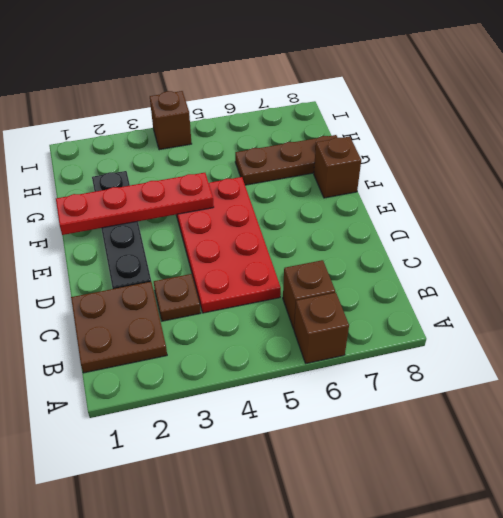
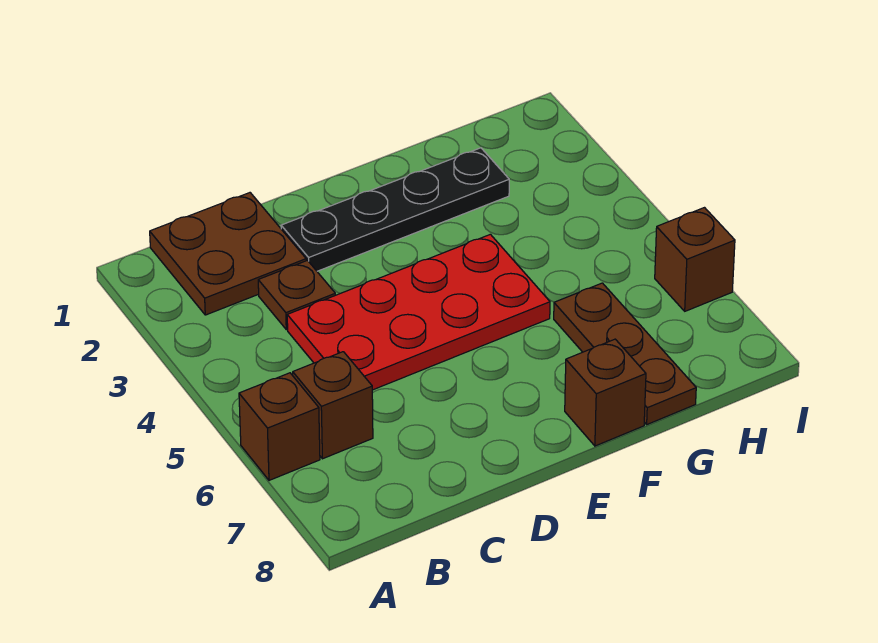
red 1x4 plate [56,173,214,235] -> none
brown 1x1 brick [150,91,192,150] -> brown 1x1 brick moved to [655,208,735,311]

